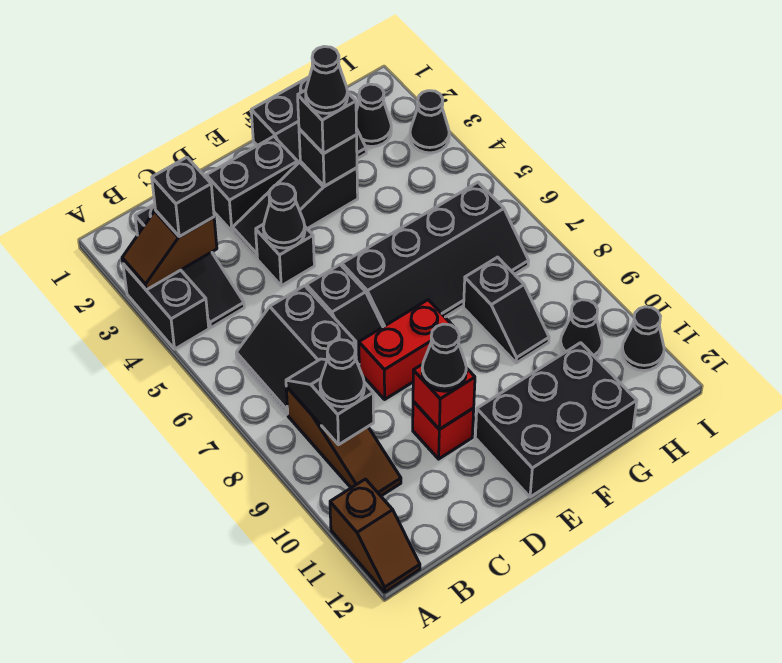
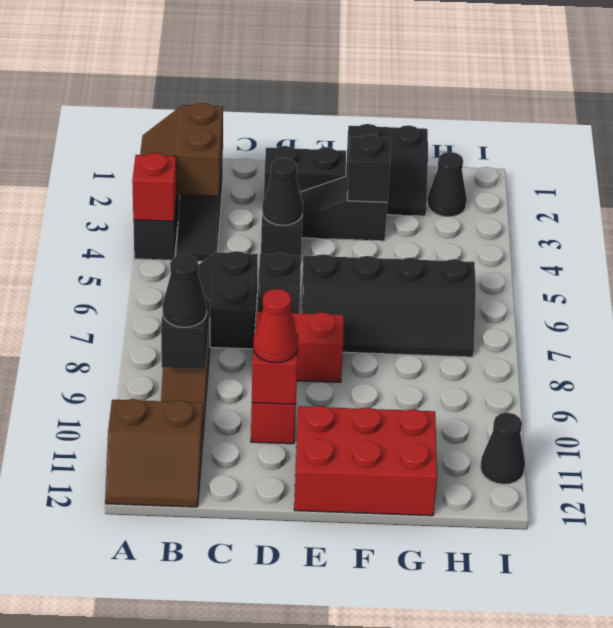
brown 1x2 slope [122,210,217,290] -> brown 2x2 slope [140,103,223,196]
none -> red 1x1 brick [132,153,177,221]
brown 1x2 slope [330,479,420,592] -> brown 2x2 slope [105,399,203,507]
black 1x1 brick [152,157,214,237] -> none
black 1x1 cone [422,324,466,391] -> red 1x1 cone [253,289,298,363]
black 2x3 brick [475,343,637,497] -> red 2x3 brick [294,406,437,516]
black 1x1 brick [298,90,357,154] -> none
black 1x1 cone [306,47,348,113] -> none
black 1x2 slope [464,257,549,363] -> none
black 1x1 cone [560,300,602,358] -> none
black 1x1 cone [410,91,449,153] -> none

